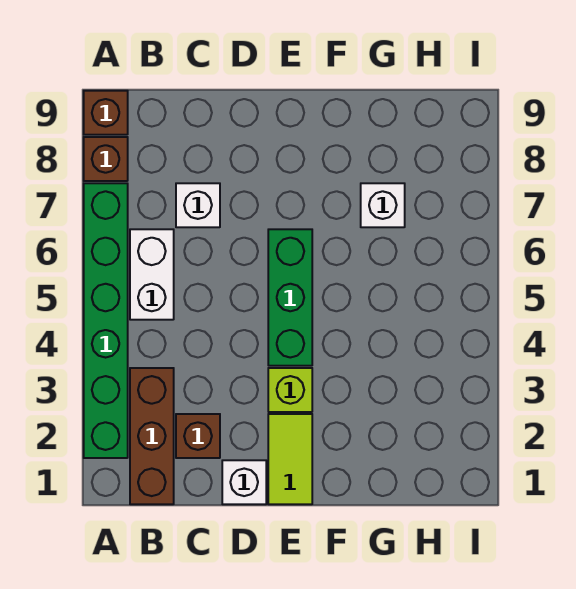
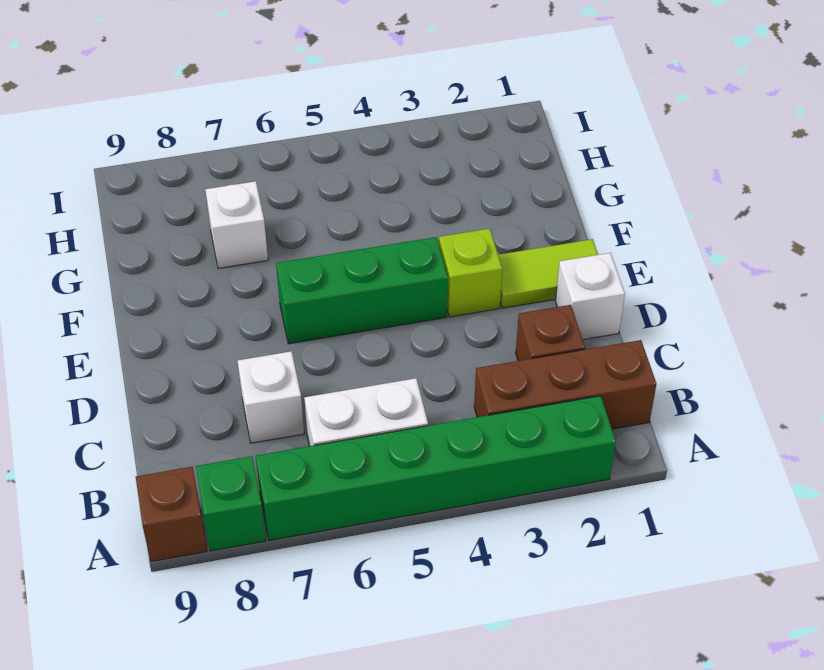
brown 1x1 brick [84,137,128,181] -> green 1x1 brick [196,456,266,551]

